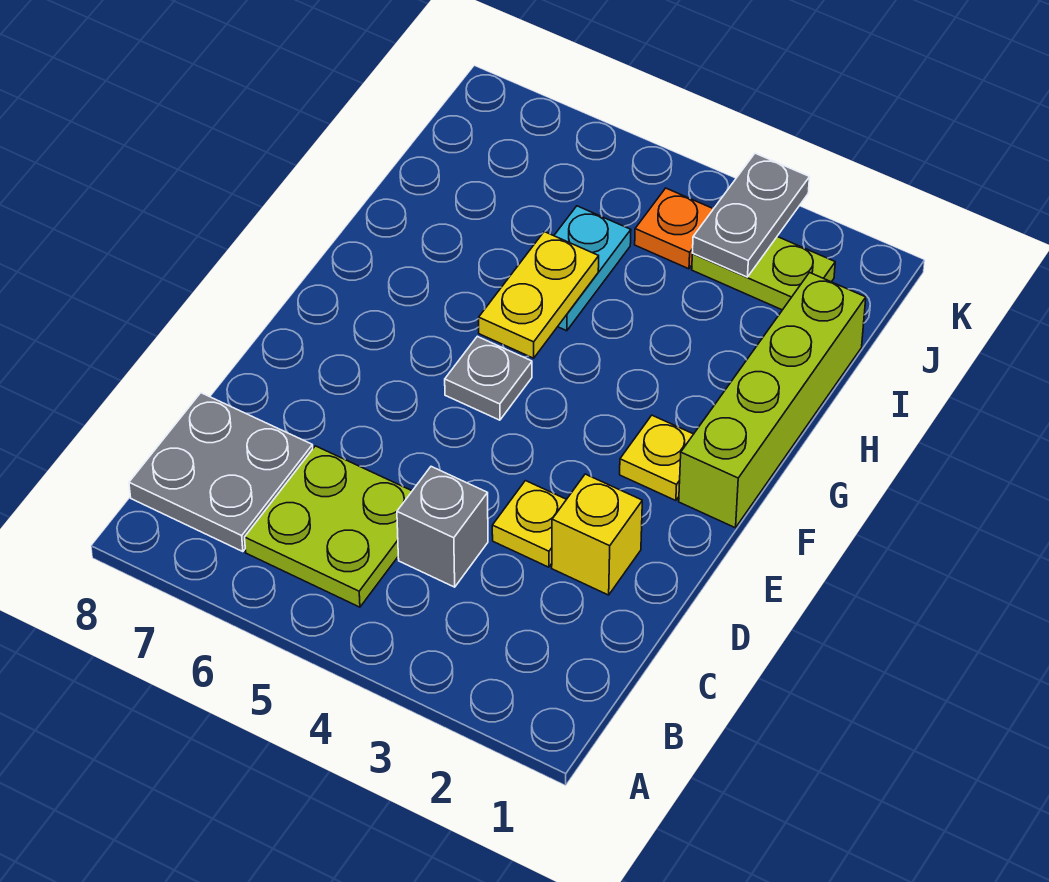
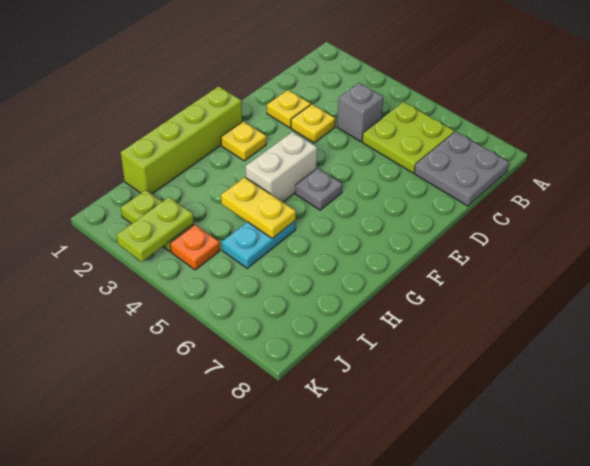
yellow 1x1 brick [552,474,642,595] -> yellow 1x1 plate [267,90,311,128]
none -> white 1x2 brick [246,132,317,202]
yellow 1x2 plate [479,232,599,358] -> yellow 1x2 plate turned to [221,177,296,239]
grey 1x2 plate [693,153,810,277] -> lime 1x2 plate [117,197,194,262]

